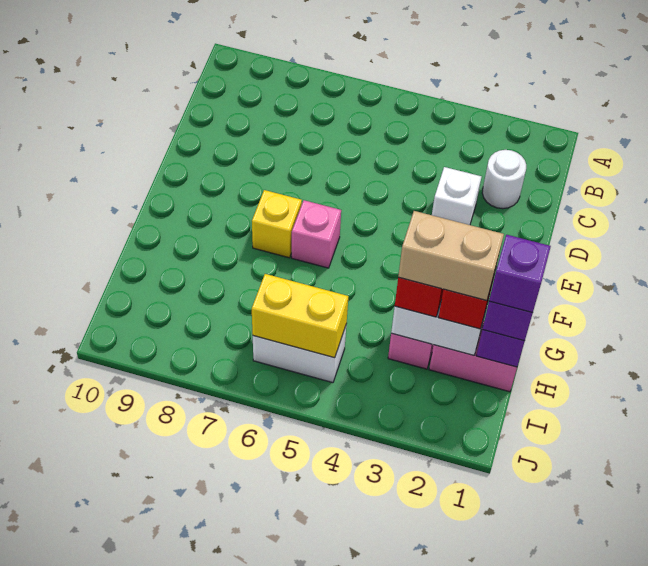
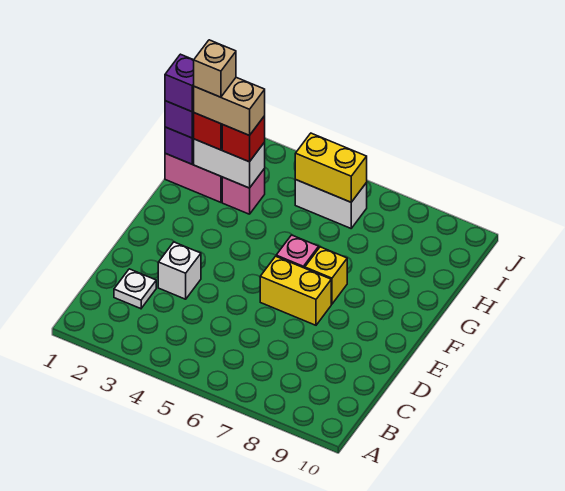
white 1x1 round brick [482,150,526,209] -> white 1x1 plate [114,269,156,309]
none -> yellow 1x2 brick [260,256,331,325]
none -> tan 1x1 brick [194,40,236,97]

